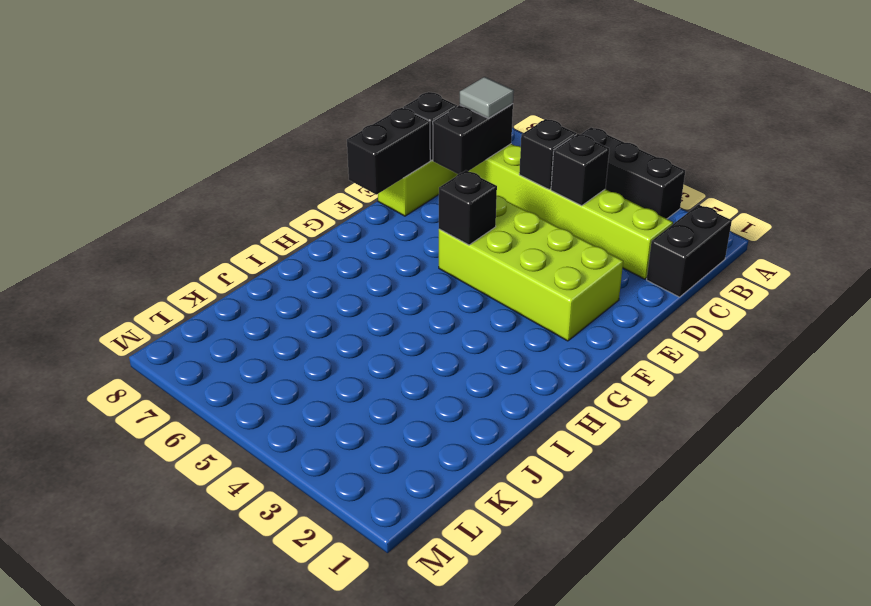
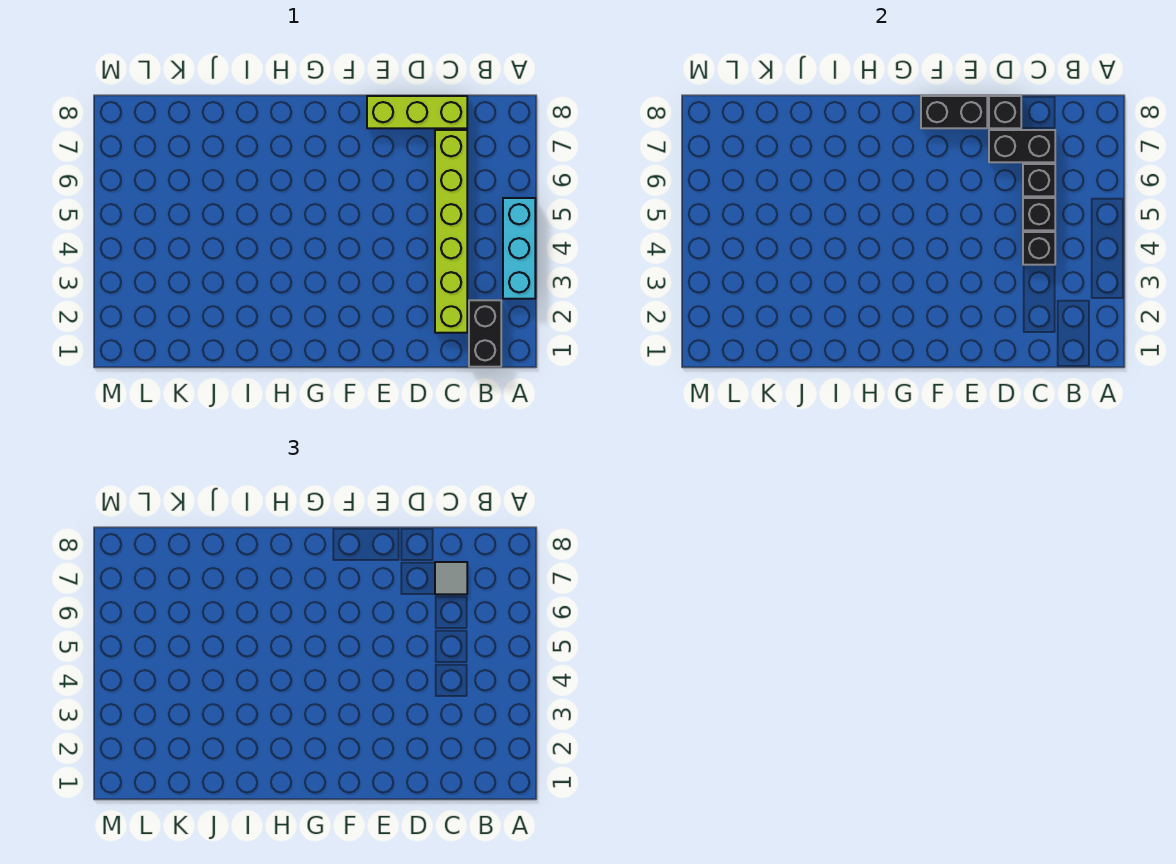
black 1x3 brick [580,127,685,219] -> cyan 1x3 brick [503,198,535,299]
black 1x2 brick [647,205,732,297] -> black 1x2 brick turned to [469,300,501,367]
lime 2x4 brick [439,196,623,341] -> none
black 1x1 brick [439,170,497,245] -> black 1x1 brick moved to [1023,164,1055,196]

